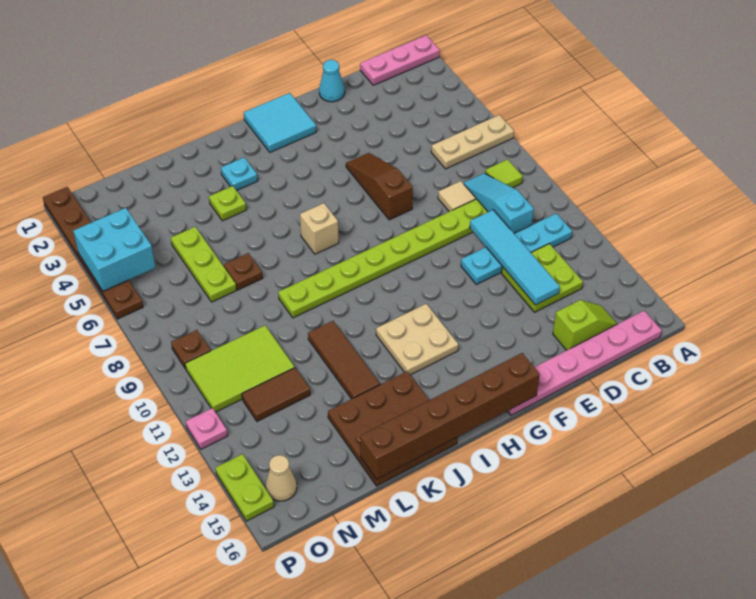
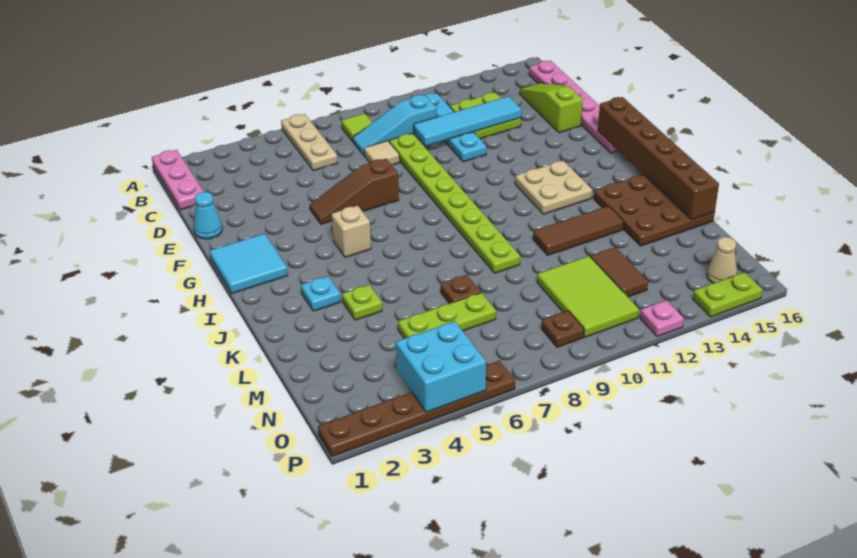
lime 1x2 slope [553,300,617,350] -> lime 1x3 slope [519,83,583,133]
tan 1x1 brick [300,203,339,254] -> tan 1x1 brick moved to [332,206,371,257]

